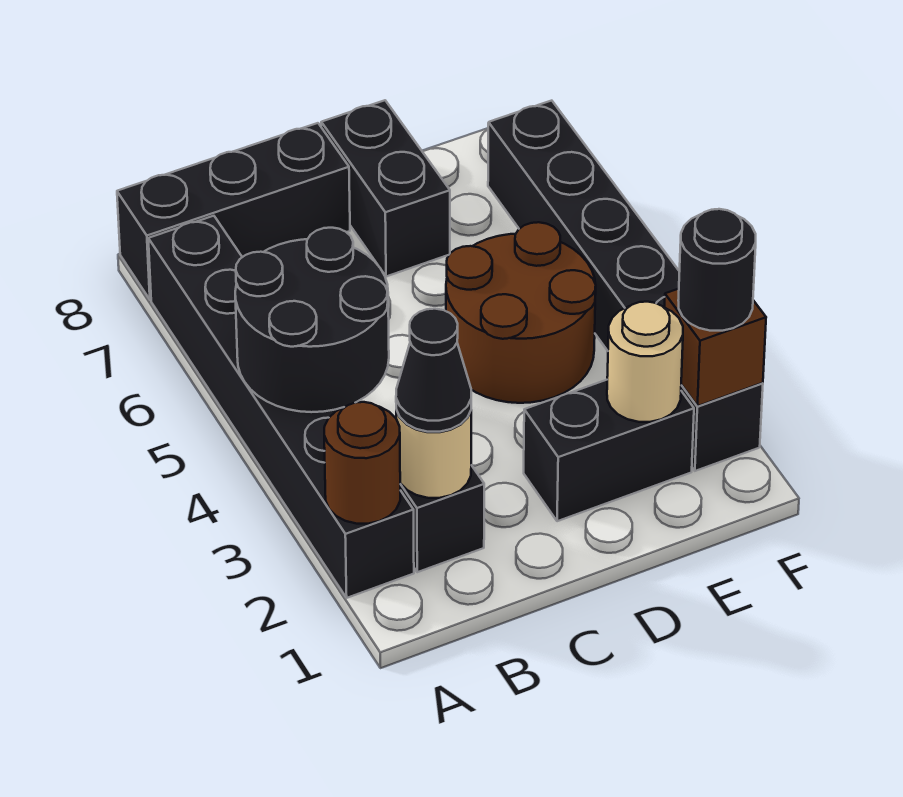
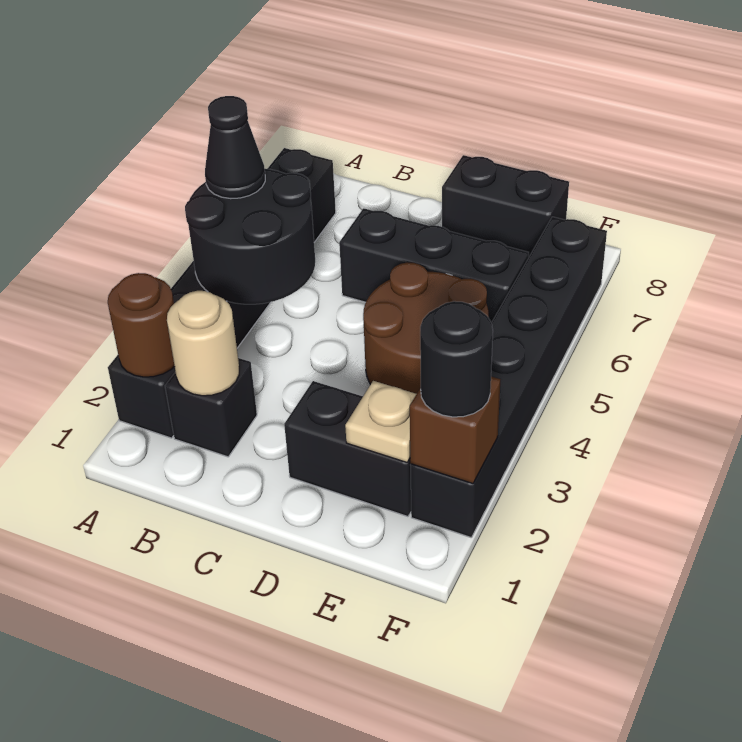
black 1x3 brick [117,123,350,300] -> black 1x3 brick moved to [339,208,529,322]
black 1x1 cone [396,309,471,432] -> black 1x1 cone moved to [205,96,265,199]
black 1x2 brick [321,100,450,277] -> black 1x2 brick turned to [442,155,569,258]
tan 1x1 round brick [607,302,683,422] -> tan 1x1 plate [345,381,416,462]

